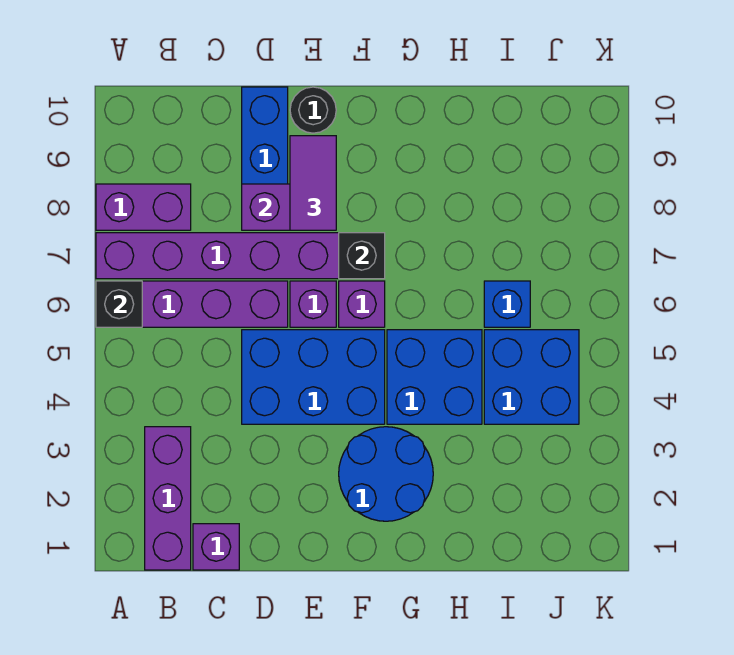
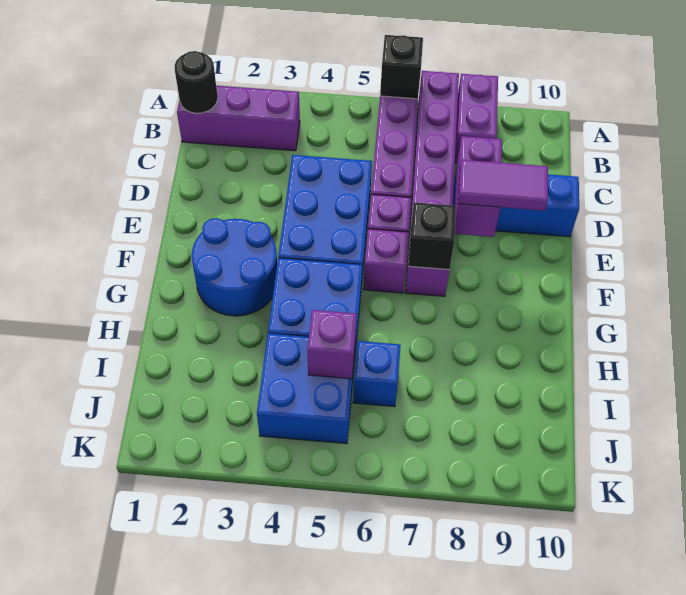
purple 1x1 brick [193,524,239,570] -> purple 1x1 brick moved to [307,310,357,379]
black 1x1 round brick [290,87,336,133] -> black 1x1 round brick moved to [175,51,218,113]

